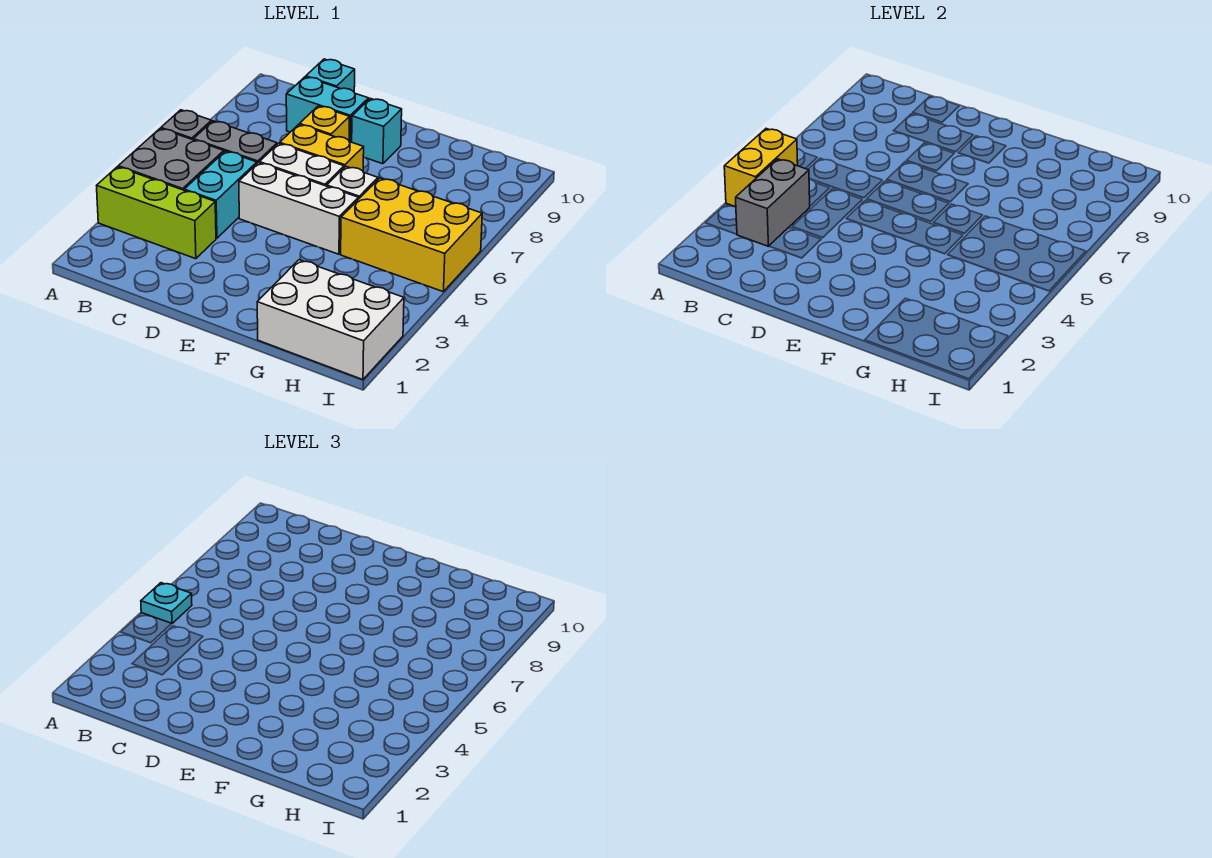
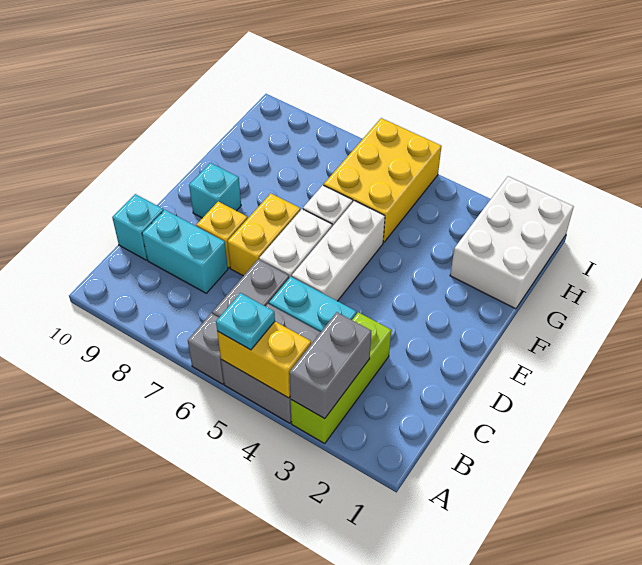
grey 1x2 brick [736,159,810,246] -> grey 1x2 brick turned to [289,312,371,419]
cyan 1x2 brick [286,77,369,142] -> cyan 1x2 brick turned to [142,210,228,293]

